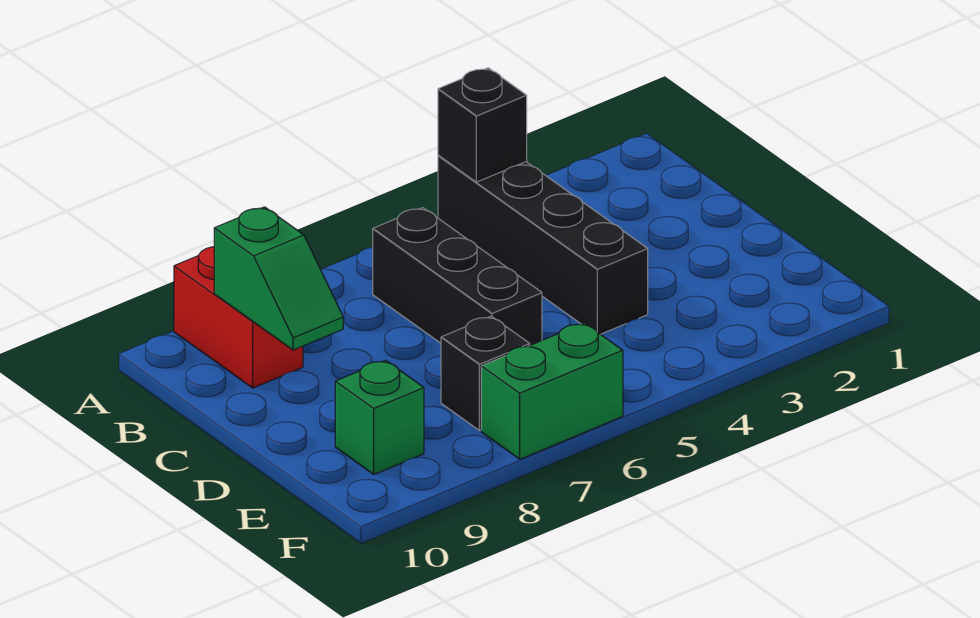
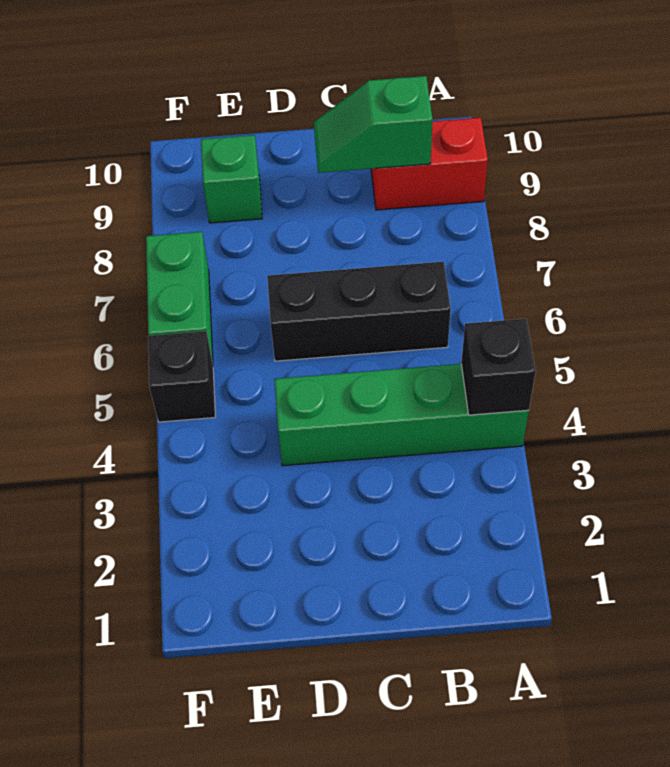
black 1x4 brick [438,155,648,334] -> green 1x4 brick [274,364,529,466]
black 1x1 brick [441,316,530,430] -> black 1x1 brick moved to [148,331,215,422]

